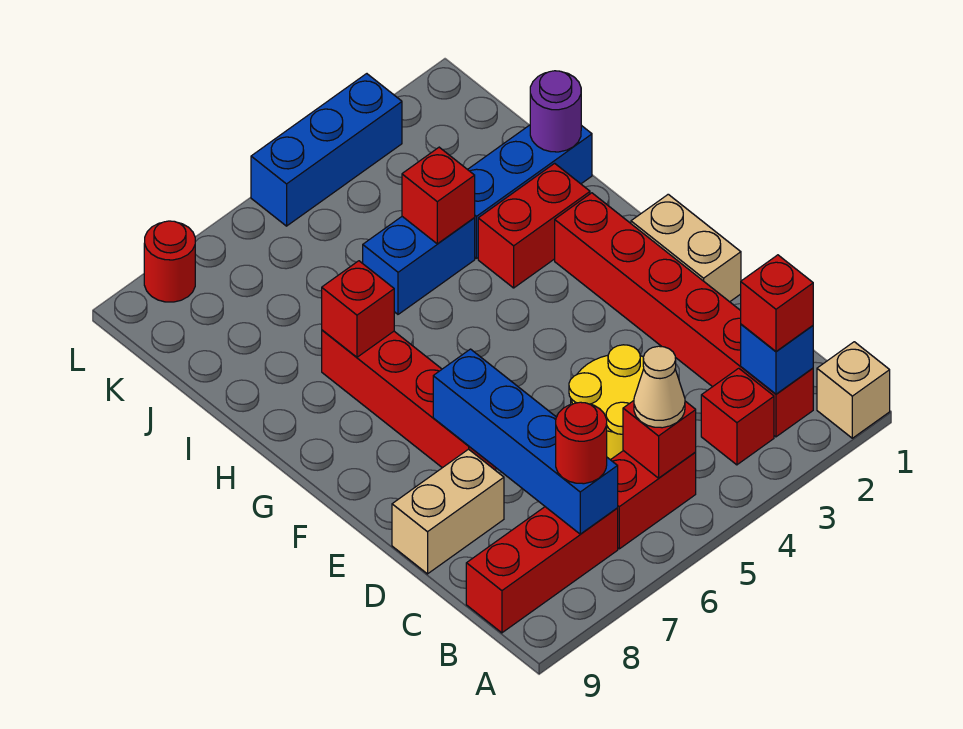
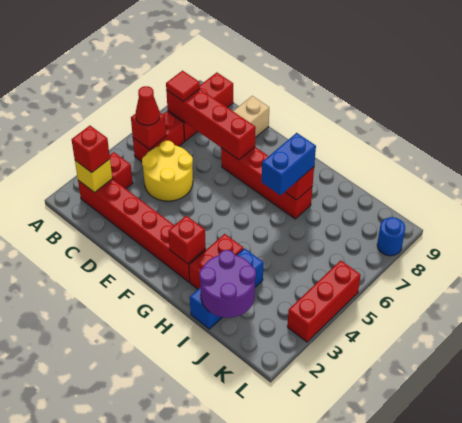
tan 1x1 brick [817,342,890,438] -> none
blue 1x1 brick [741,324,813,394] -> yellow 1x1 brick [75,159,112,192]
tan 1x1 cone [634,346,685,428] -> red 1x1 cone [136,86,160,125]
blue 1x4 brick [433,349,618,534] -> red 1x4 brick [166,89,256,160]
red 1x1 round brick [556,402,607,484] -> red 1x1 tile [166,71,200,101]
tan 1x2 brick [631,194,741,302] -> none
purple 1x1 round brick [530,71,581,152] -> purple 2x2 round brick [199,250,256,318]
blue 1x2 brick [363,217,475,314] -> blue 1x2 brick moved to [262,133,316,195]
red 1x1 brick [402,147,475,244] -> red 1x1 brick moved to [168,216,206,264]
blue 1x3 brick [251,74,402,226] -> red 1x3 brick [287,260,361,342]
red 1x1 round brick [144,221,195,302] -> blue 1x1 round brick [377,217,405,256]

